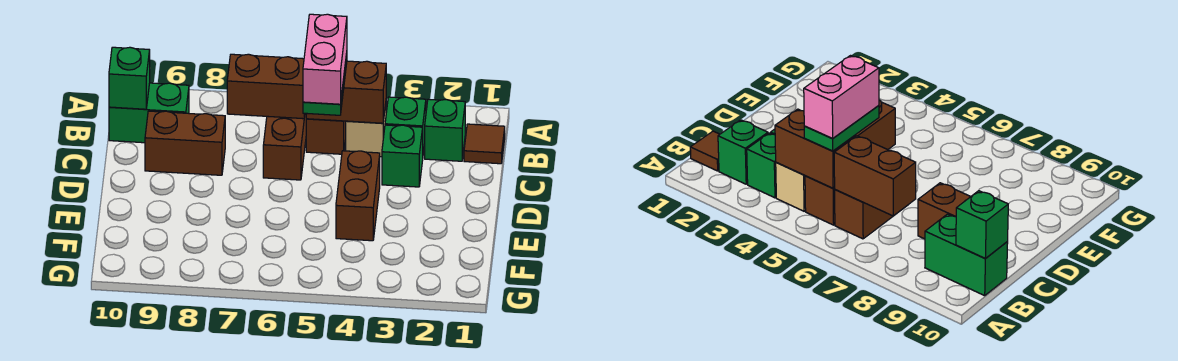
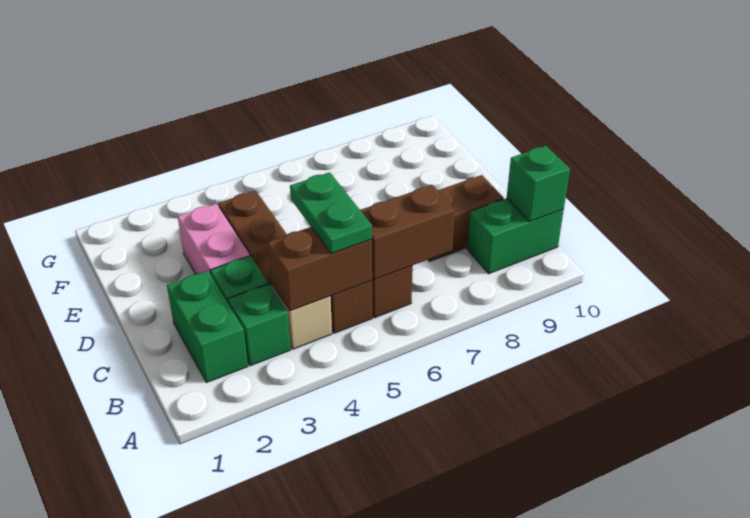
brown 1x1 tile [464,124,505,164] -> none
green 1x1 brick [425,99,465,161] -> green 1x2 brick [167,271,248,383]
pink 1x2 brick [303,14,347,104] -> pink 1x2 brick moved to [178,204,250,275]

